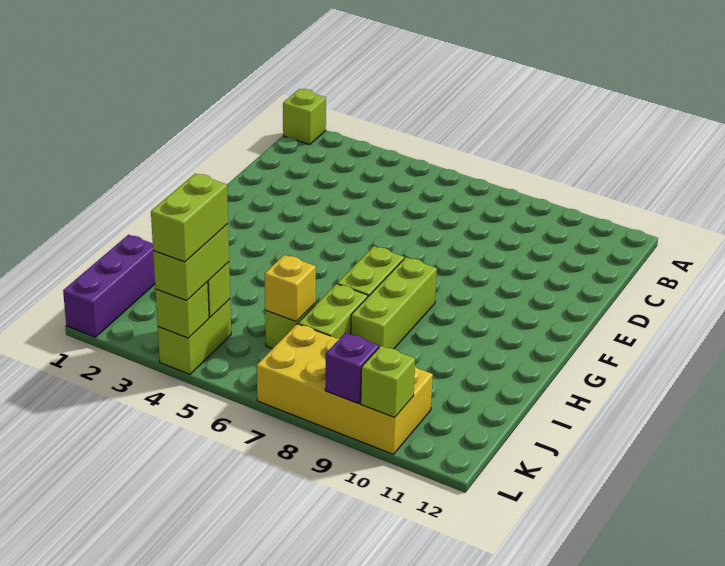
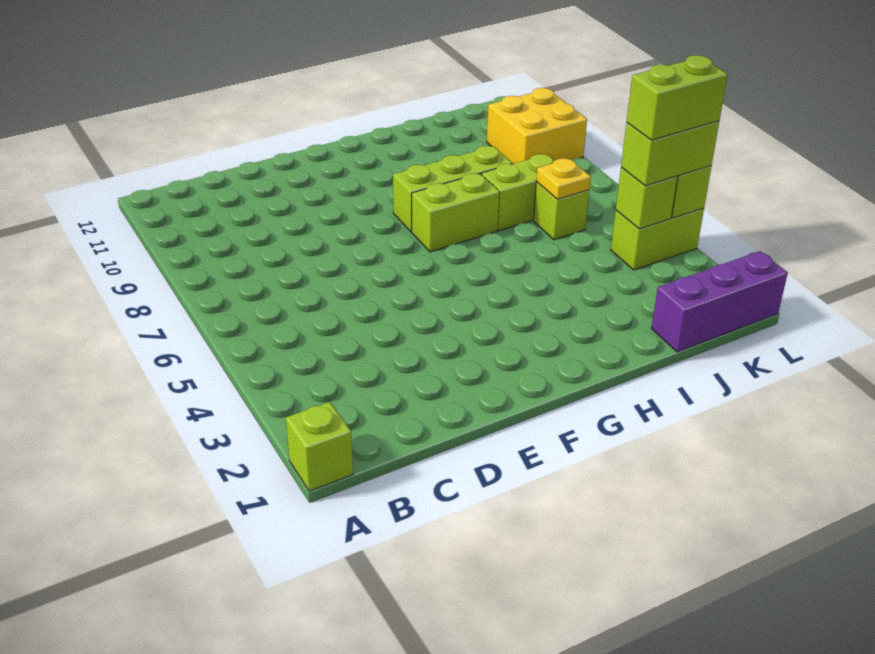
yellow 1x1 brick [265,255,316,322] -> yellow 1x1 plate [536,158,591,199]
yellow 2x4 brick [257,324,433,454] -> yellow 2x2 brick [487,88,587,164]
purple 1x1 brick [325,333,379,404] -> none
lime 1x1 brick [361,346,415,417] -> none

